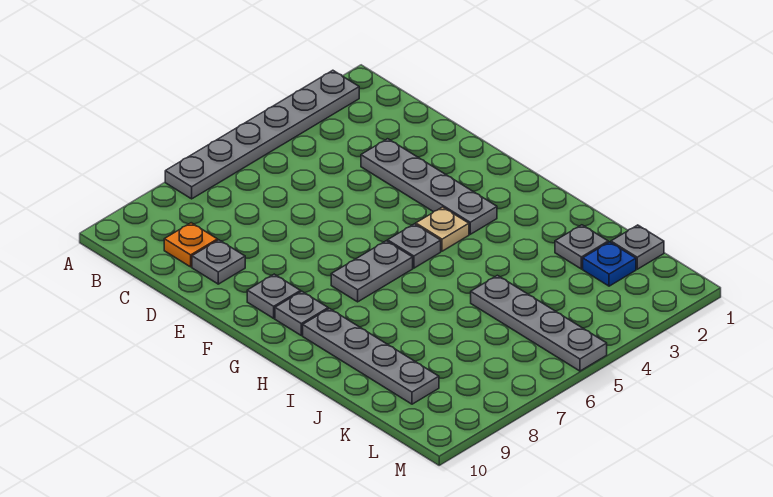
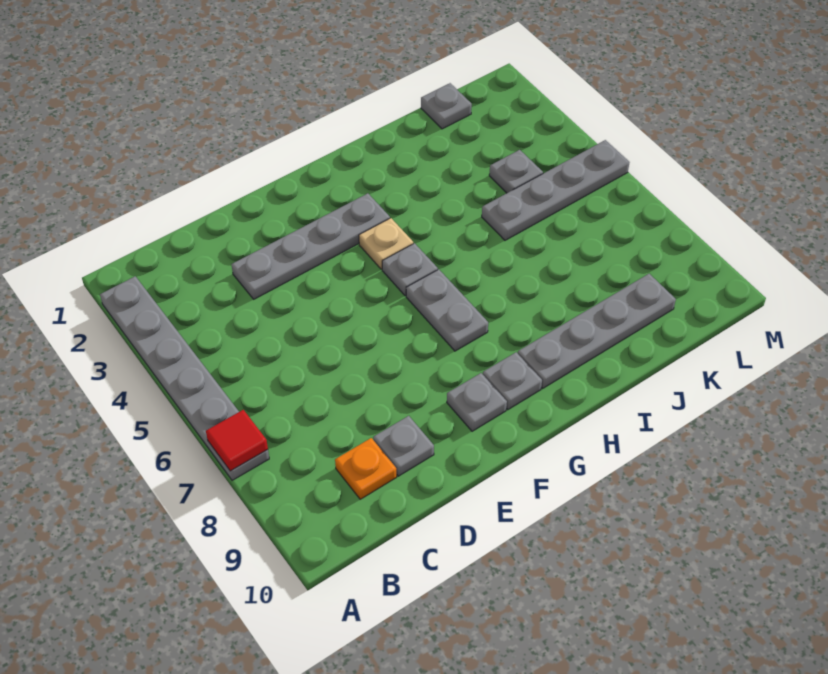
none -> red 1x1 tile [206,410,268,471]
grey 1x1 plate [555,225,608,269] -> grey 1x1 plate moved to [489,150,543,193]
blue 1x1 plate [583,242,636,286] -> none

